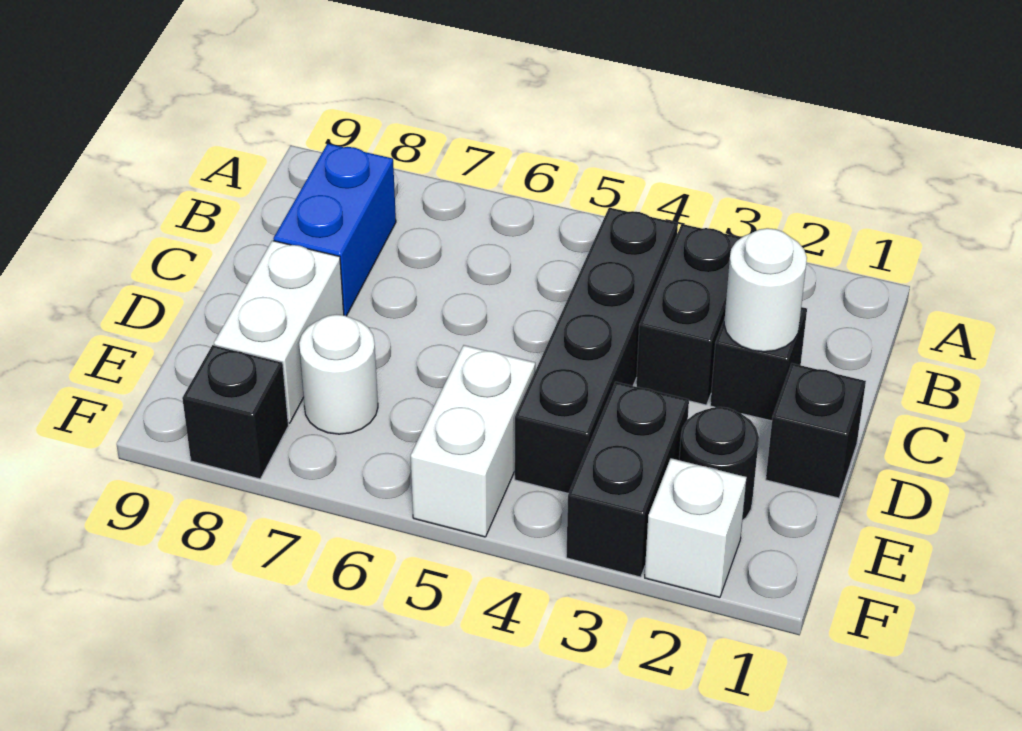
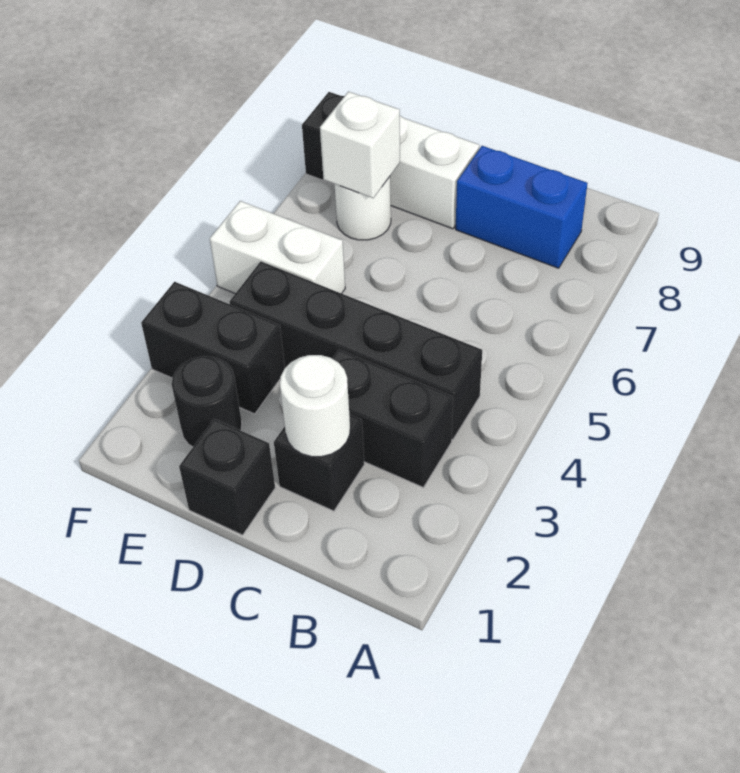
white 1x1 brick [645,458,747,597] -> white 1x1 brick moved to [320,92,400,198]

